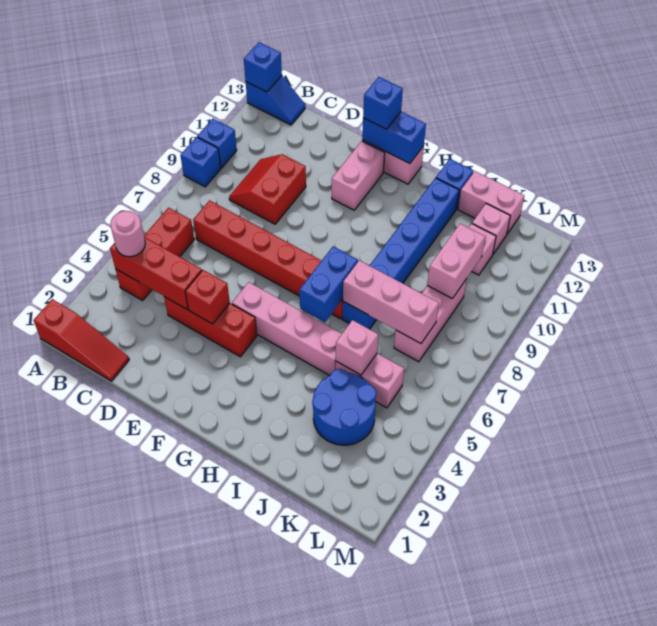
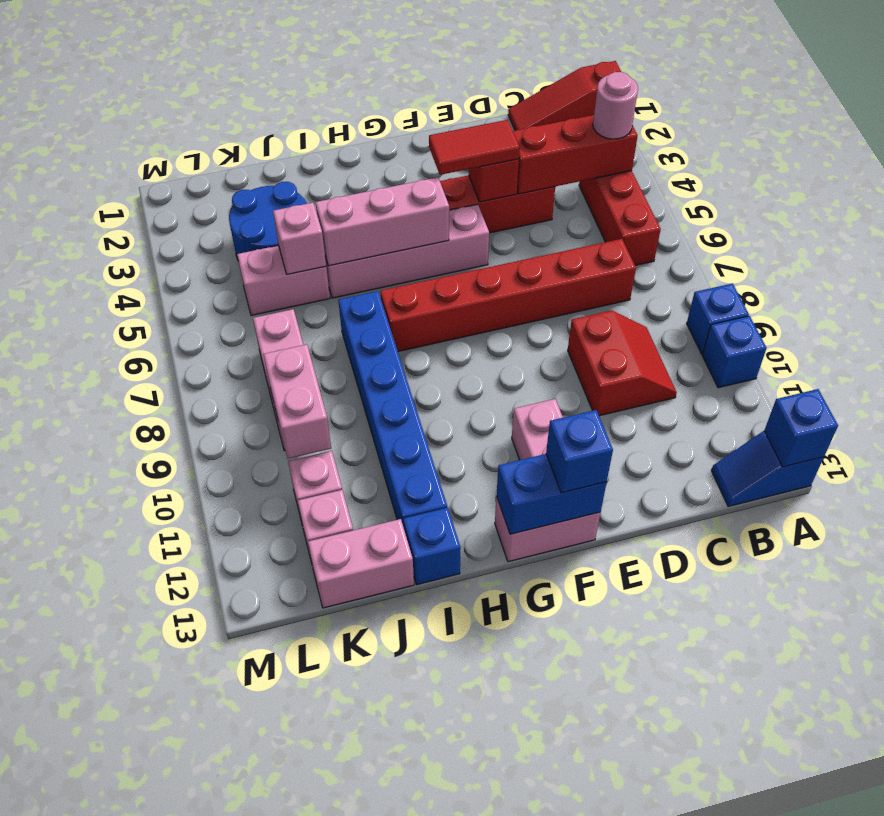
none -> red 1x2 tile [429,120,520,175]
blue 1x2 brick [300,247,358,322] -> none
pink 1x3 brick [343,260,439,344] -> pink 1x3 brick moved to [315,177,449,266]

